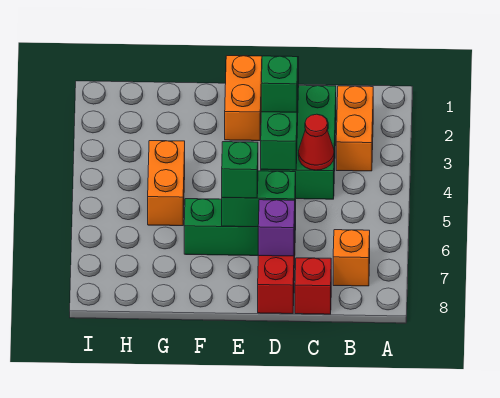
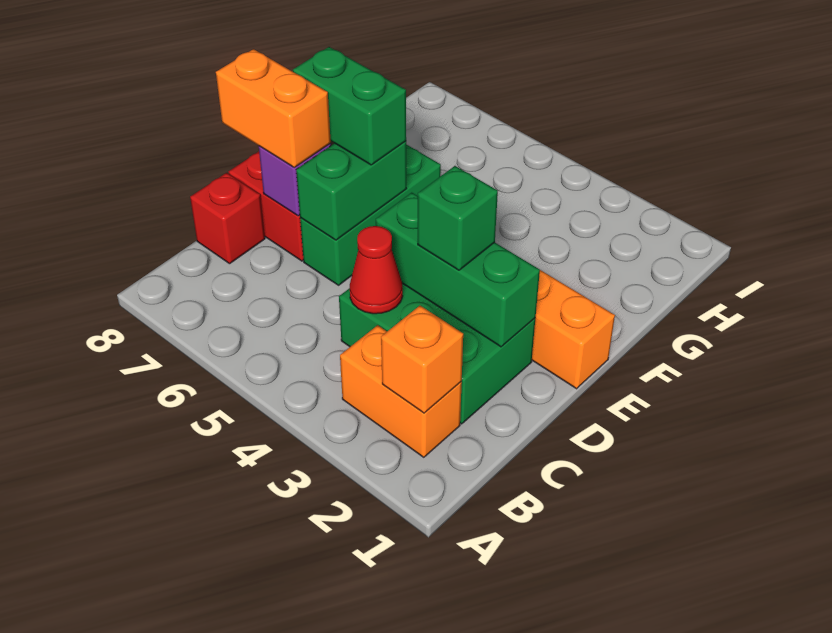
orange 1x1 brick [333,230,370,286] -> orange 1x1 brick moved to [381,306,463,413]
green 1x1 brick [222,142,258,198] -> green 1x2 brick [293,47,406,165]
orange 1x2 brick [148,141,185,226] -> orange 1x2 brick moved to [216,49,331,167]

